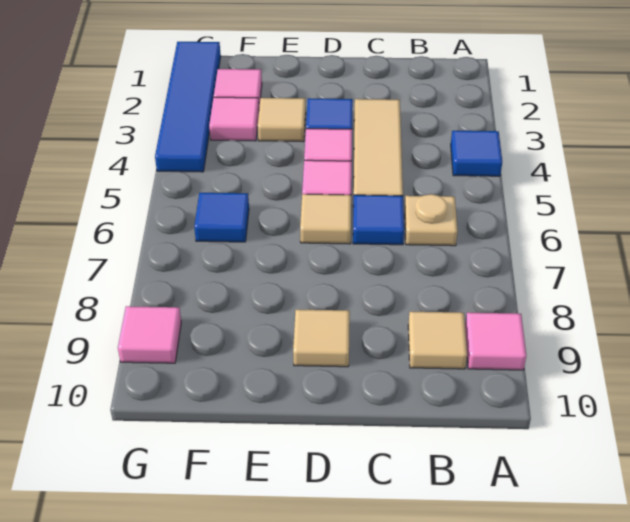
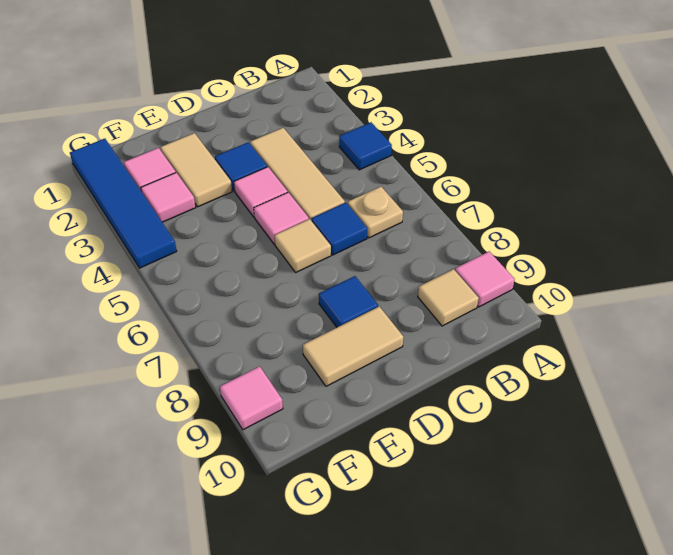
tan 1x1 tile [293,310,350,367] -> tan 1x2 tile [303,306,403,386]
tan 1x1 tile [258,98,306,142] -> tan 1x2 tile [160,133,232,207]
blue 1x1 tile [194,193,249,242] -> blue 1x1 tile moved to [319,276,378,327]

